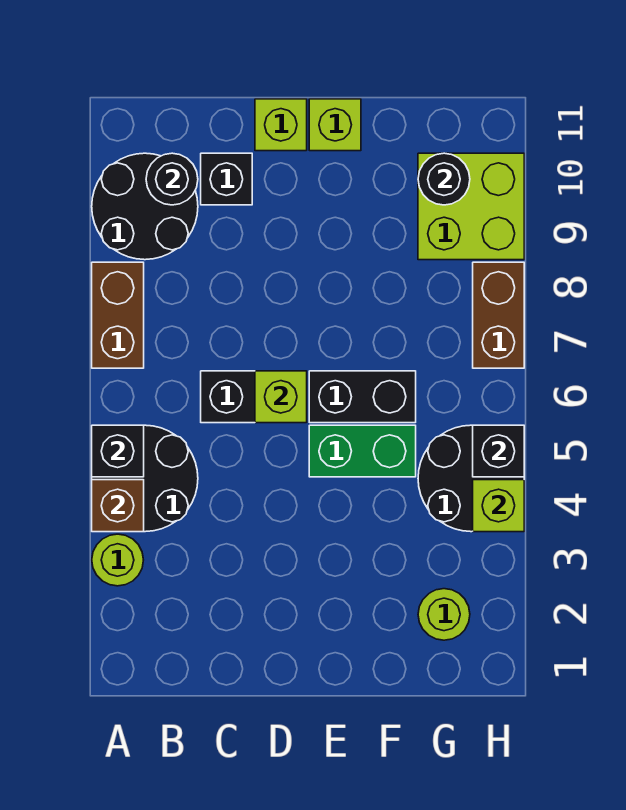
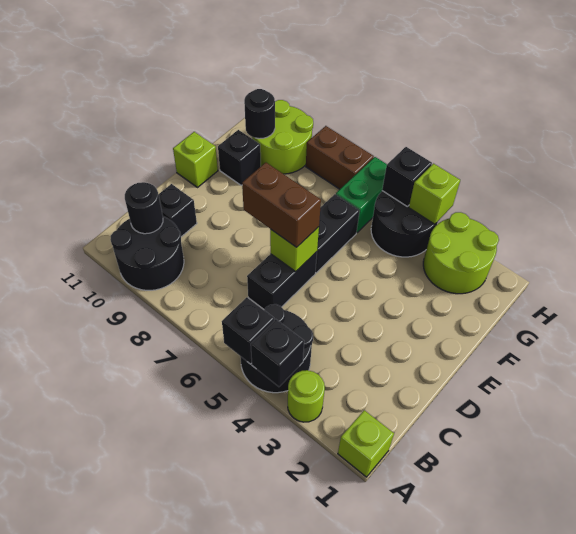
brown 1x1 brick [92,480,144,532] -> black 1x1 brick [251,319,304,387]
brown 1x2 brick [92,262,144,368] -> brown 1x2 brick moved to [242,163,321,247]
lime 1x1 brick [255,99,307,151] -> lime 1x1 brick moved to [338,410,394,477]
green 1x2 brick [309,425,416,477] -> green 1x2 brick moved to [336,157,387,232]
none -> black 1x1 brick [218,130,261,185]
lime 1x1 round brick [418,589,470,640] -> lime 2x2 round brick [423,212,499,294]
lime 2x2 brick [418,153,524,260] -> lime 2x2 round brick [252,100,313,174]

